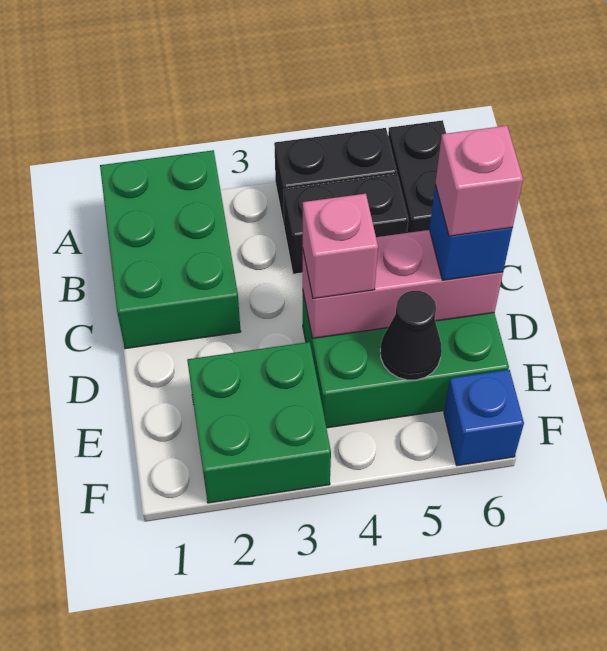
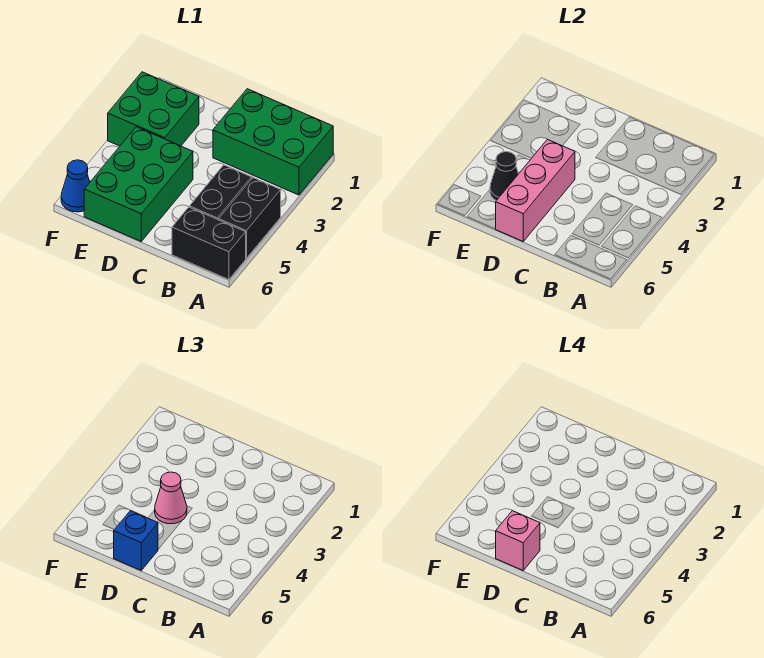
pink 1x1 brick [303,194,378,298] -> pink 1x1 cone [155,472,187,524]
blue 1x1 brick [444,370,524,466] -> blue 1x1 cone [61,160,90,212]

